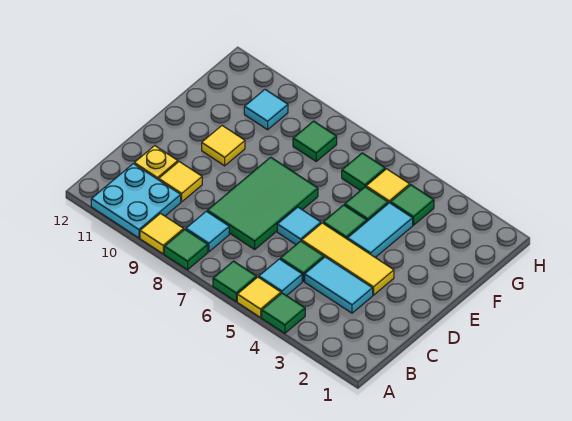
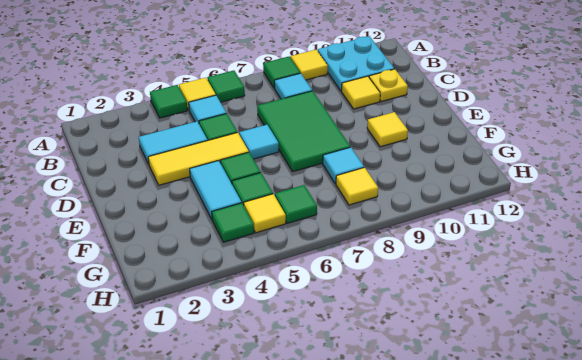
green 1x1 tile [293,121,337,161] -> yellow 1x1 tile [336,168,378,205]
cyan 1x1 tile [244,90,288,130] -> cyan 1x1 tile moved to [323,147,364,184]

